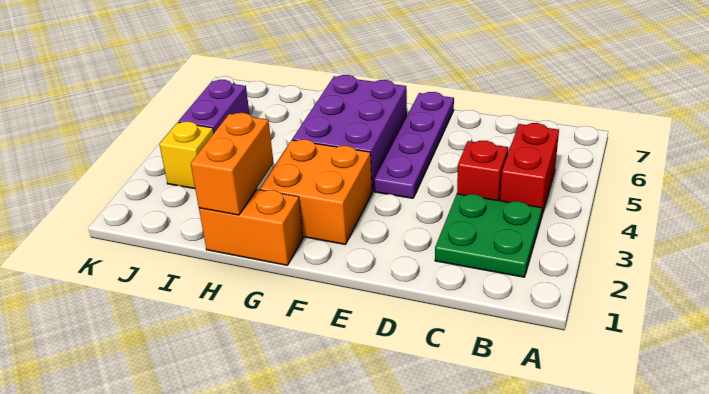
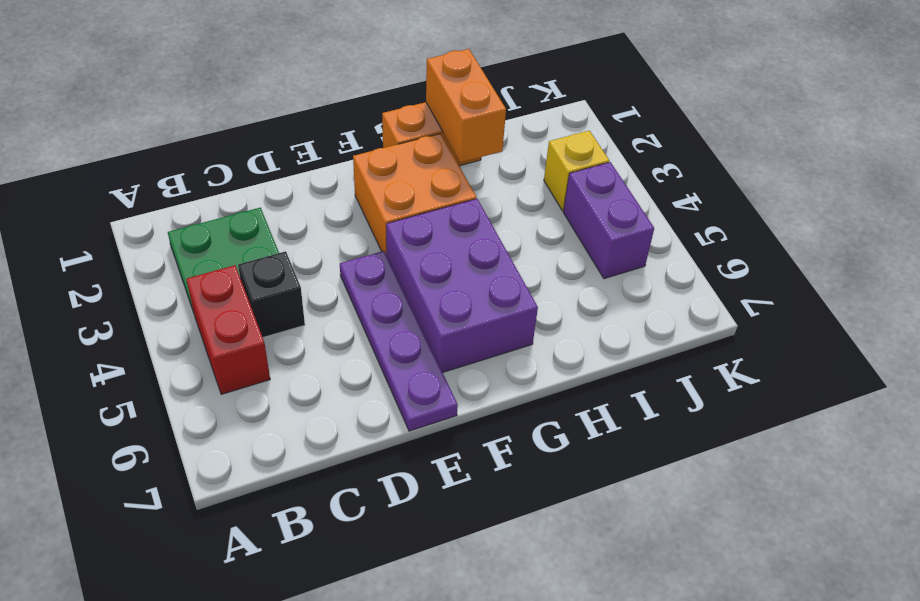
red 1x1 brick [457,141,508,201] -> black 1x1 brick [238,251,305,337]

